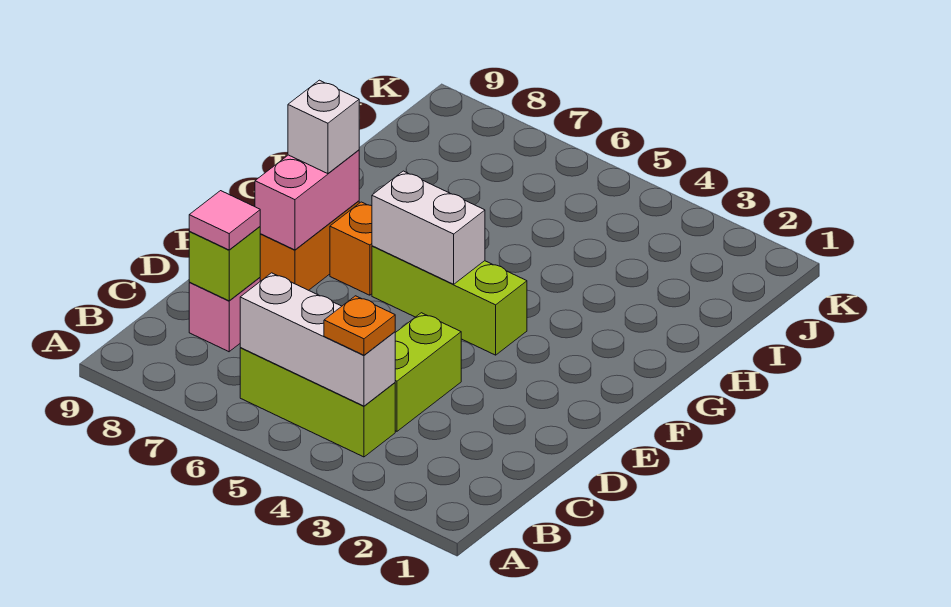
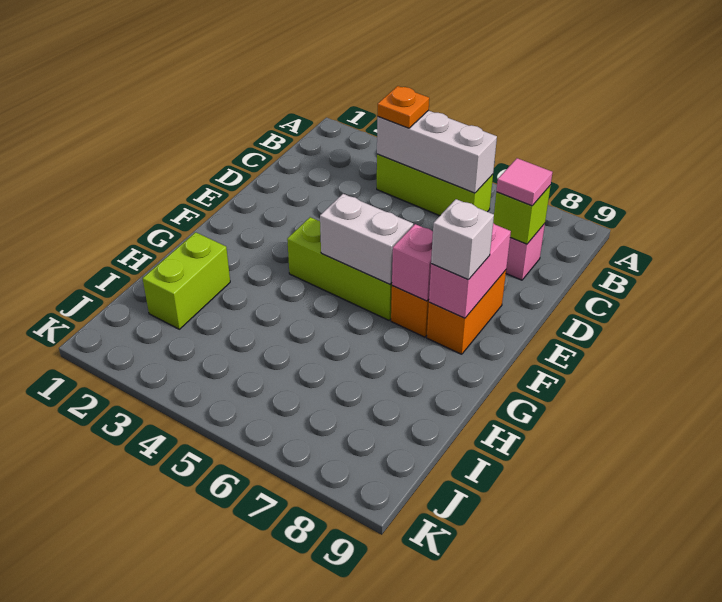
lime 1x2 brick [395,313,461,431] -> lime 1x2 brick moved to [143,232,230,329]
none -> pink 1x1 brick [392,224,433,301]

